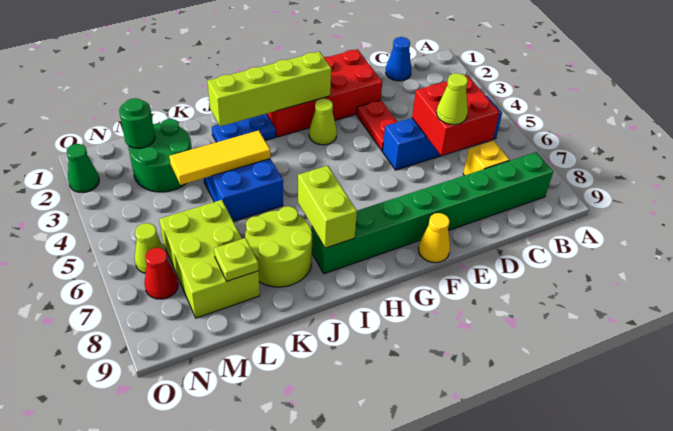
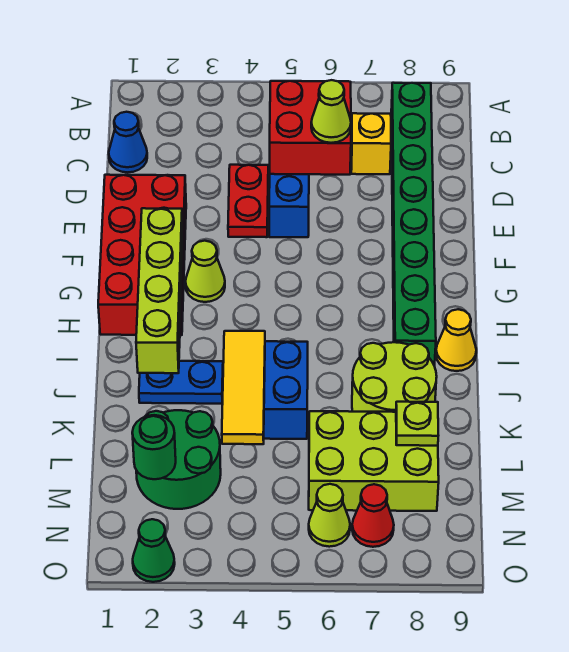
red 1x2 plate [357,100,397,151] -> red 1x2 plate turned to [228,165,268,237]
yellow 1x1 cone [418,213,450,263] -> yellow 1x1 cone moved to [436,309,476,371]
blue 1x2 plate [212,114,276,142] -> blue 1x2 plate turned to [139,361,223,404]
lime 1x2 brick [298,166,357,248] -> none

